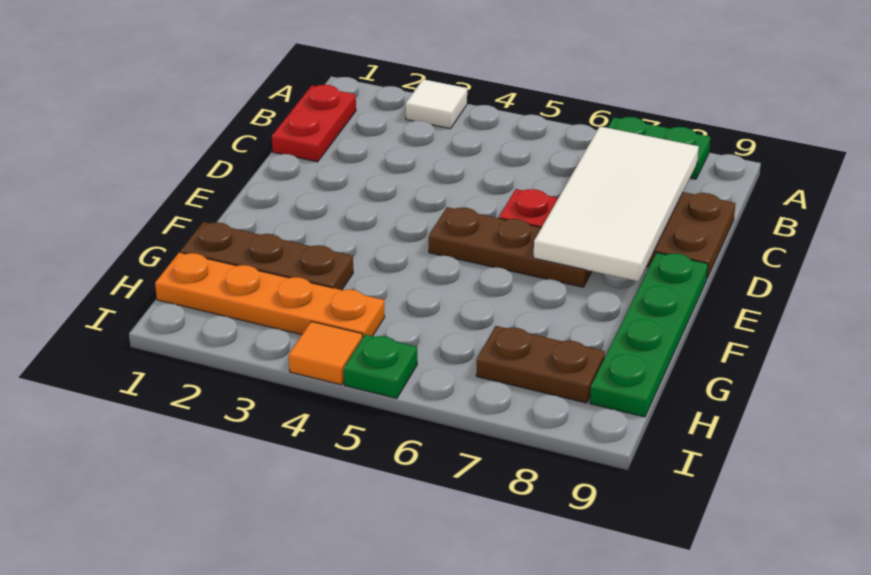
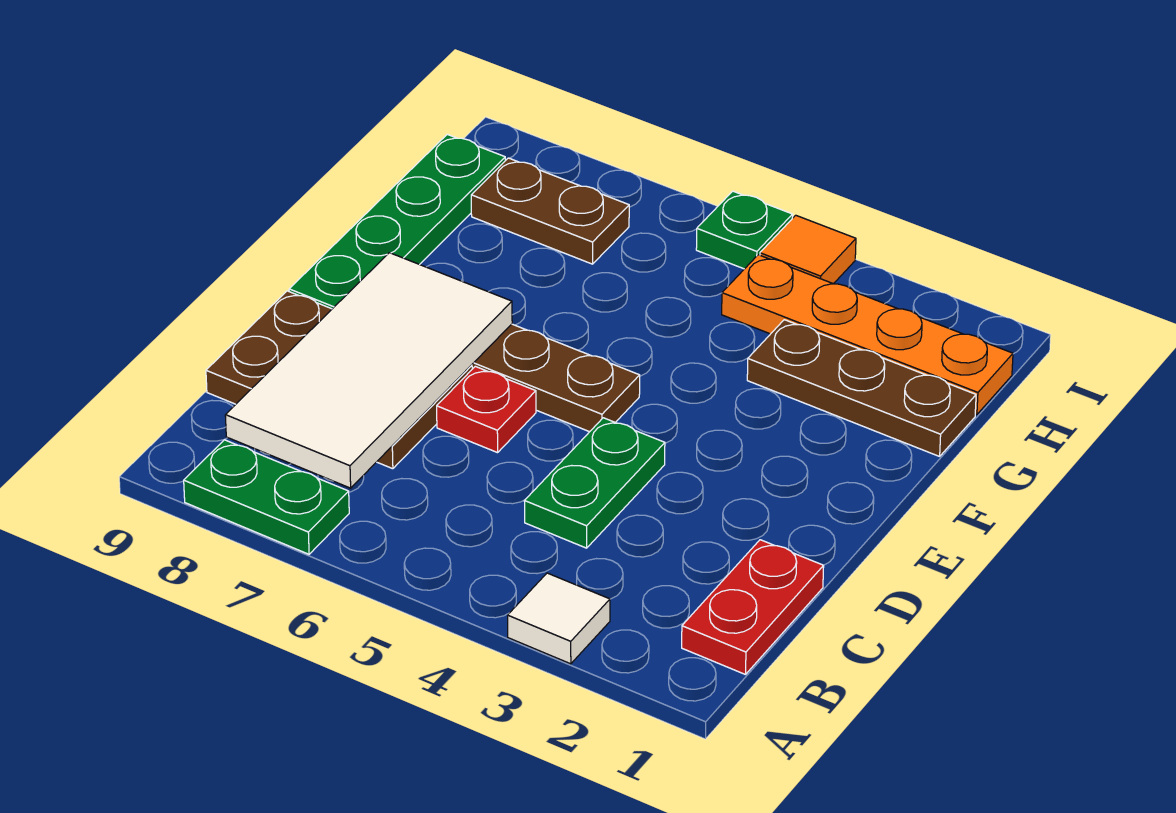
none -> green 1x2 plate [524,418,665,548]

